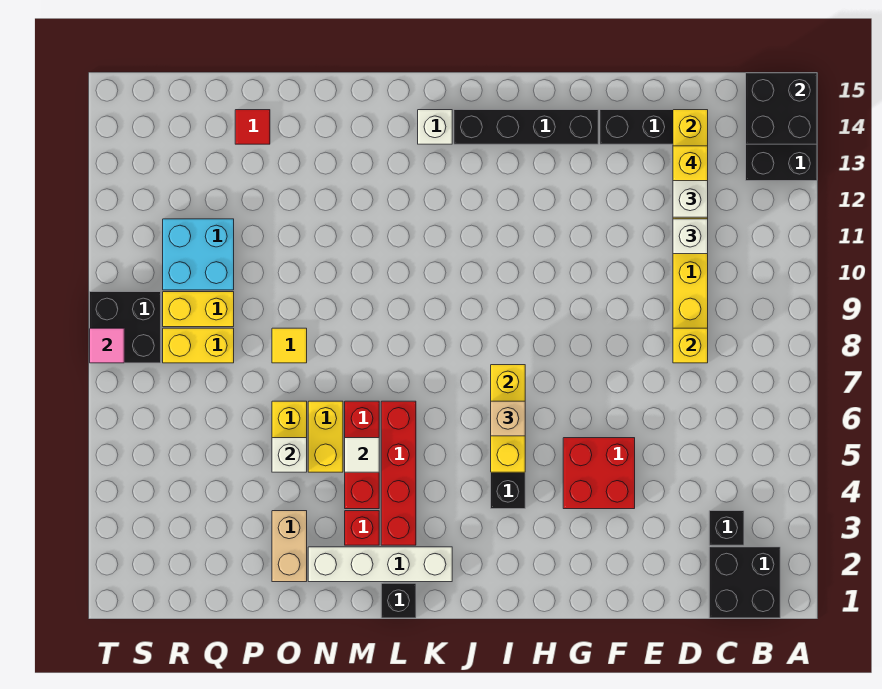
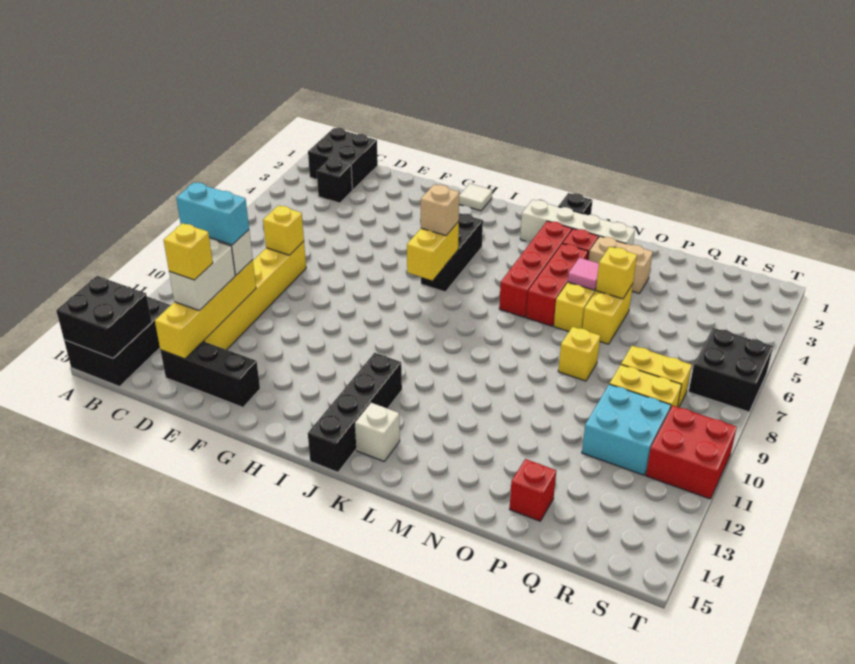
none -> cyan 1x2 brick [176,182,249,245]
red 2x2 brick [563,438,635,509] -> red 2x2 brick moved to [646,406,737,499]
black 1x4 brick [454,110,598,144] -> black 1x4 brick turned to [308,353,402,472]
yellow 1x3 brick [491,365,525,472] -> yellow 1x2 brick [407,222,459,280]
white 1x1 tile [345,438,379,472] -> white 1x1 tile moved to [459,184,492,211]
tan 1x2 brick [272,511,307,582] -> tan 1x2 brick turned to [589,236,653,294]
white 1x1 brick [272,438,307,472] -> yellow 1x1 brick [596,247,637,299]
yellow 1x1 tile [272,328,307,363] -> yellow 1x1 brick [558,327,600,381]
red 1x1 tile [235,110,270,144] -> red 1x1 brick [510,459,556,521]
black 2x2 brick [90,292,161,363] -> black 2x2 brick moved to [689,328,773,412]
pink 1x1 tile [90,328,124,363] -> pink 1x1 tile moved to [568,258,599,290]

